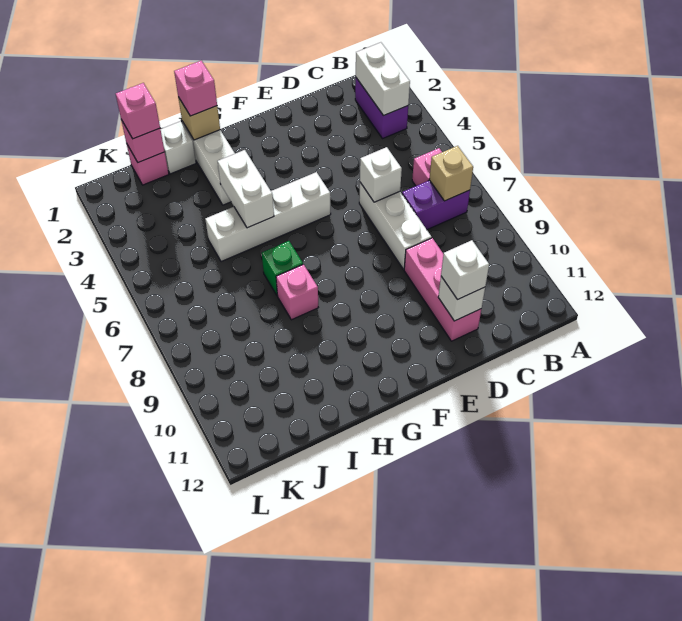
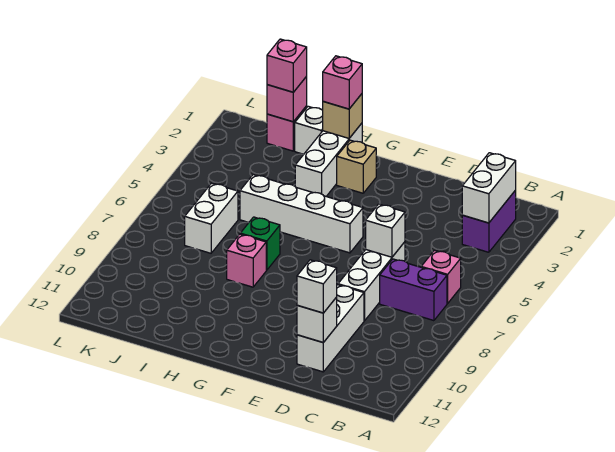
tan 1x1 brick [429,146,473,201] -> tan 1x1 brick moved to [337,140,376,193]
pink 1x3 brick [404,238,481,341] -> white 1x3 brick [297,285,364,372]
white 1x2 brick [218,150,274,228] -> white 1x2 brick moved to [185,183,238,253]

